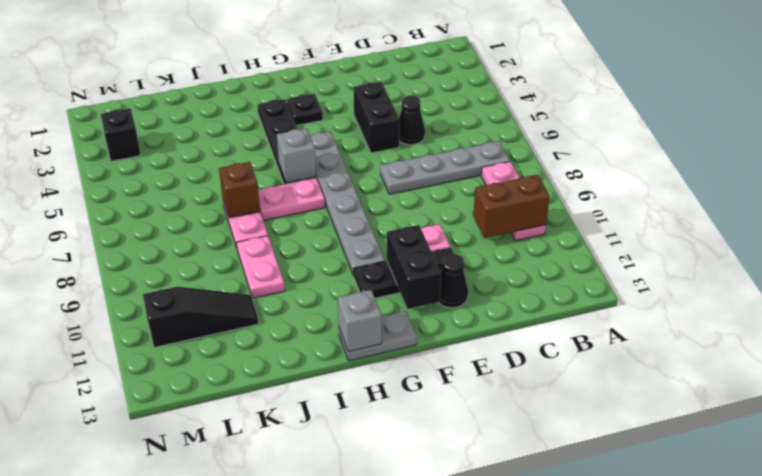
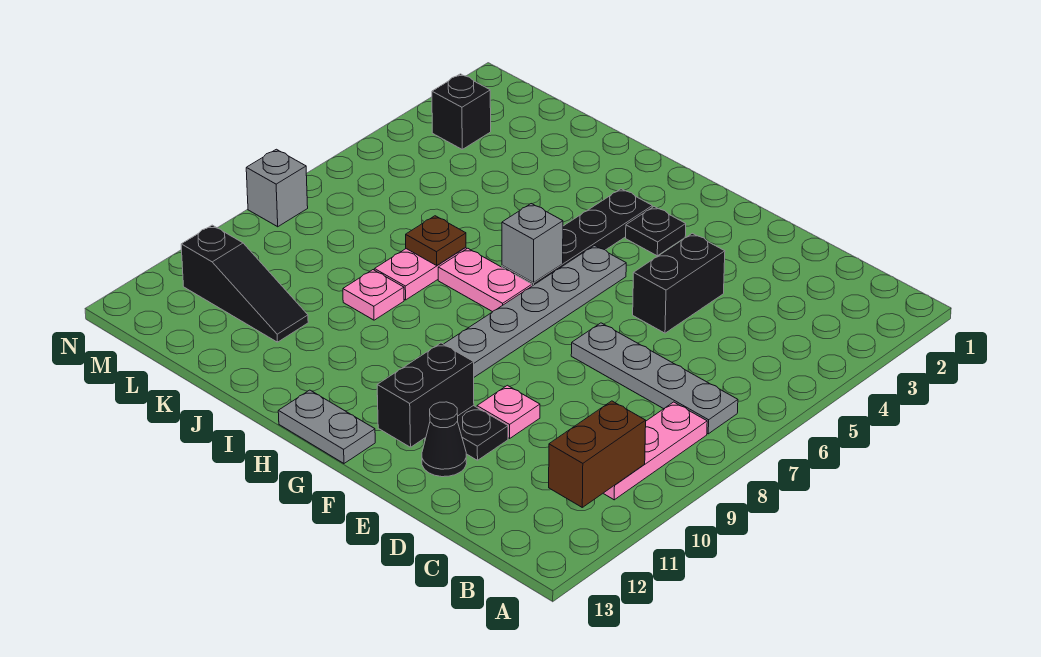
brown 1x2 brick [473,175,550,238] -> brown 1x2 brick turned to [549,401,646,507]
black 1x1 cone [399,96,425,145] -> none
grey 1x1 brick [338,290,382,352] -> grey 1x1 brick moved to [246,149,308,227]
brown 1x1 brick [219,162,260,218] -> brown 1x1 plate [406,216,466,265]
pink 1x2 plate [237,236,285,298] -> pink 1x1 plate [343,270,404,320]

